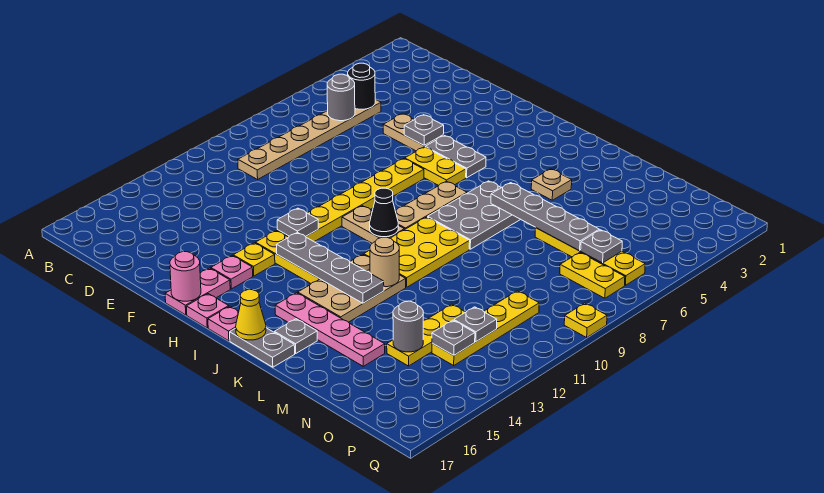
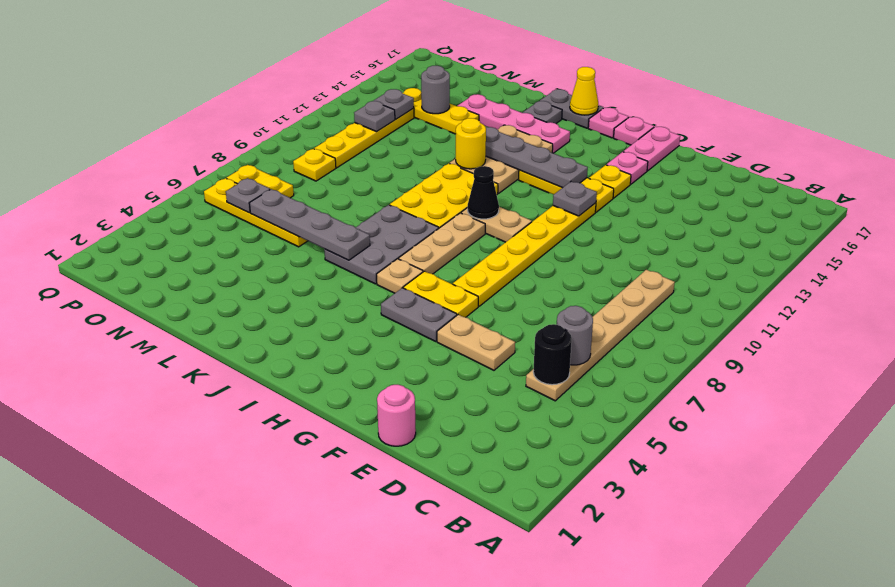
grey 1x1 plate [404,115,444,145] -> none
pink 1x1 round brick [170,252,201,301] -> pink 1x1 round brick moved to [377,385,416,446]
tan 1x1 plate [531,169,572,200] -> tan 1x1 plate moved to [377,259,423,293]
tan 1x1 round brick [370,237,399,287] -> yellow 1x1 round brick [456,118,486,169]
yellow 1x3 plate [387,304,465,366] -> yellow 1x3 plate turned to [403,88,479,134]
yellow 1x1 plate [564,303,607,337] -> yellow 1x1 plate moved to [293,149,336,181]

